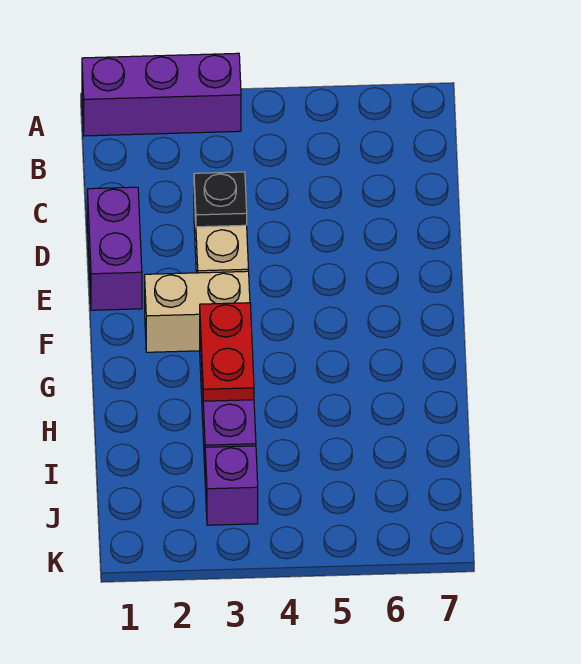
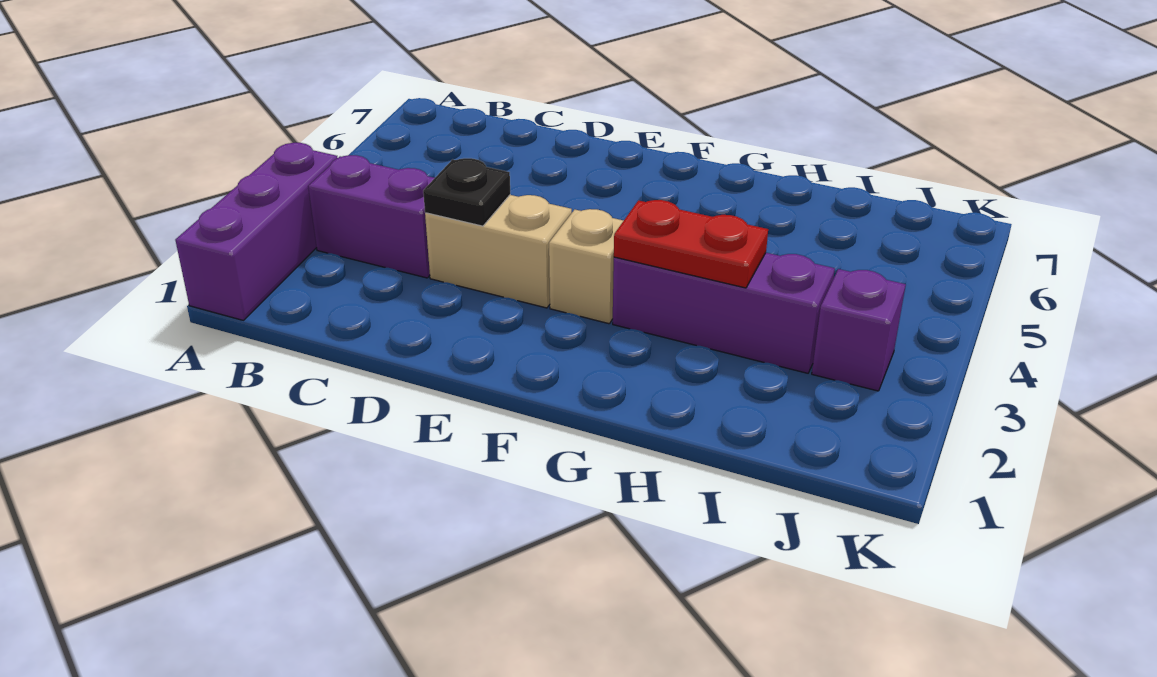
purple 1x2 brick [87,187,142,310] -> purple 1x2 brick moved to [308,155,434,278]
tan 1x2 brick [145,271,250,352] -> tan 1x1 brick [549,209,624,324]

